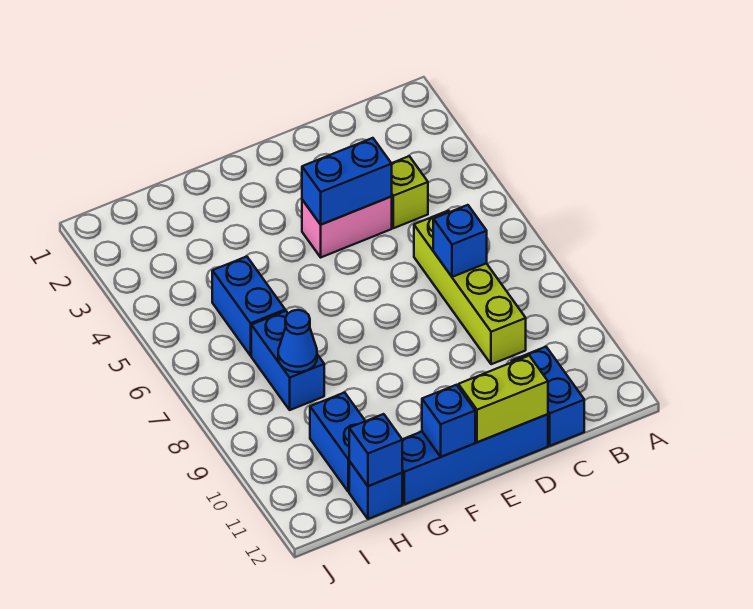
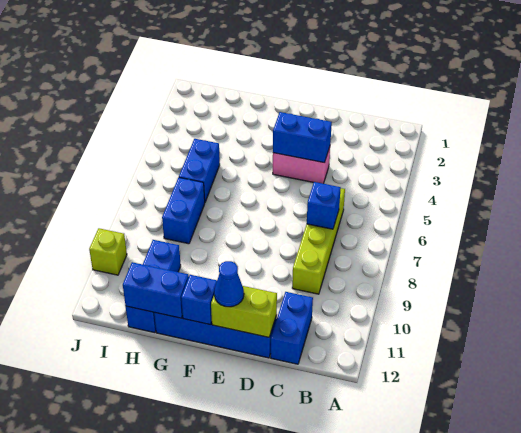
lime 1x1 brick [391,156,428,228] -> lime 1x1 brick moved to [89,228,127,275]
blue 1x1 cone [278,310,317,372] -> blue 1x1 cone moved to [214,261,244,307]
blue 1x1 brick [349,414,402,486] -> blue 1x2 brick [123,262,189,318]

